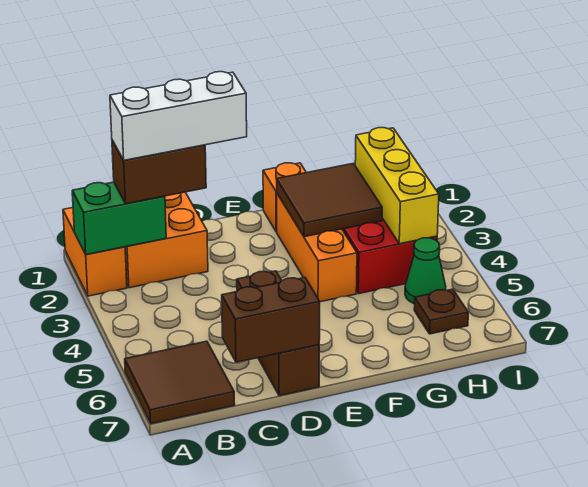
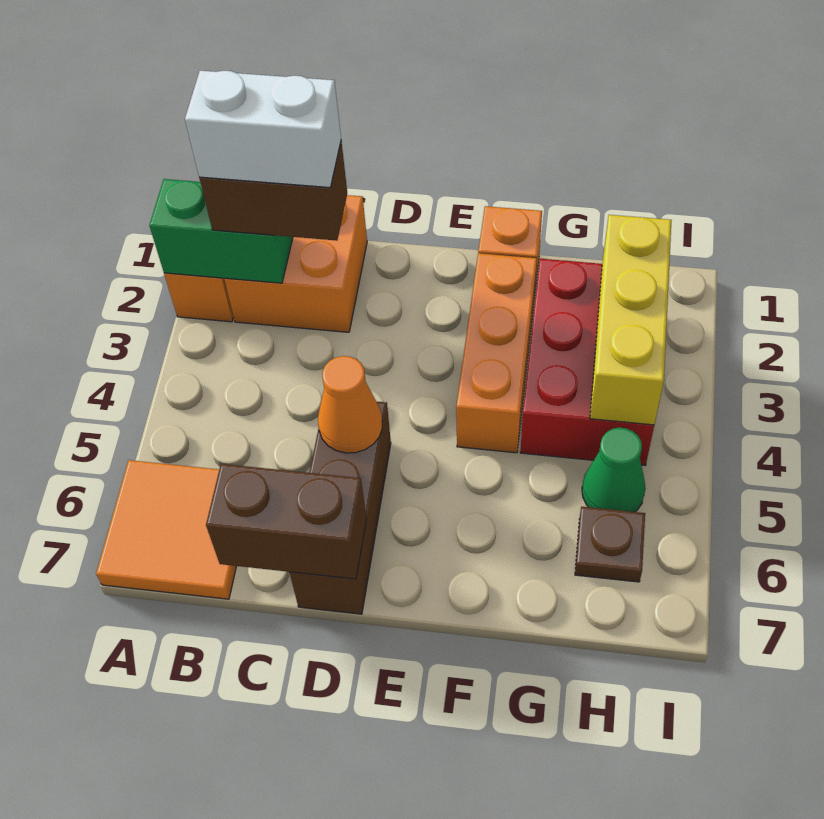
brown 2x2 tile [125,341,235,424] -> orange 2x2 tile [96,460,236,599]
white 1x3 brick [110,72,247,160] -> white 1x2 brick [185,71,341,188]
none -> orange 1x1 cone [318,356,382,453]
brown 2x2 tile [277,163,382,237] -> none

